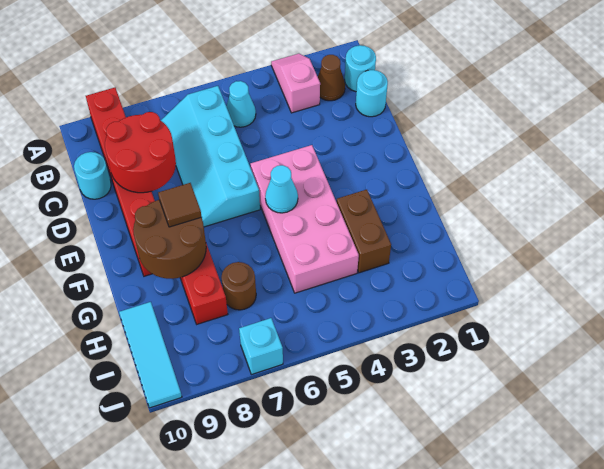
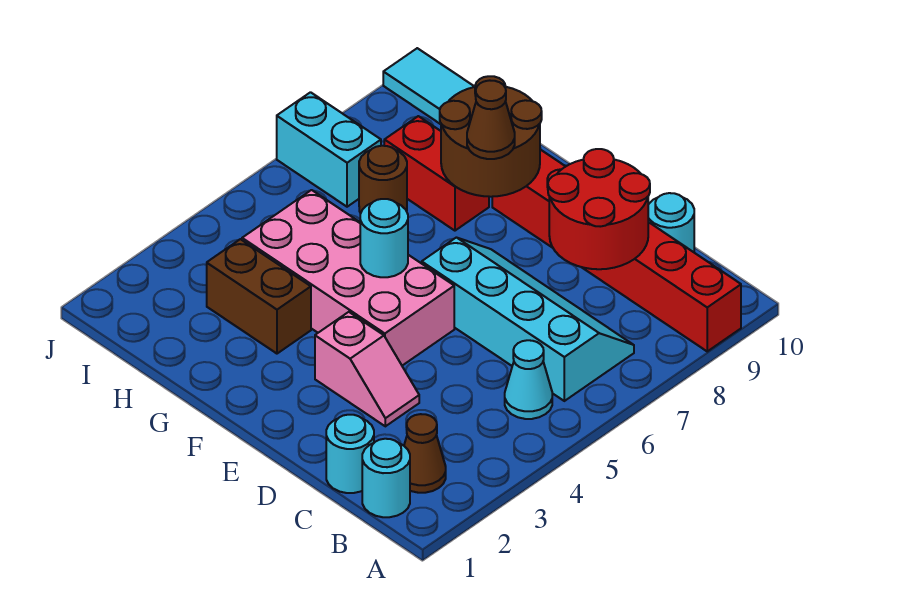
pink 1x2 slope [271,54,320,113] -> pink 1x2 slope moved to [315,312,419,426]
cyan 1x1 cone [265,165,298,213] -> cyan 1x1 round brick [360,199,408,277]
brown 1x1 tile [158,183,201,227] -> brown 1x1 cone [467,80,515,159]
cyan 1x1 brick [239,318,283,375] -> cyan 1x2 brick [277,92,381,207]

